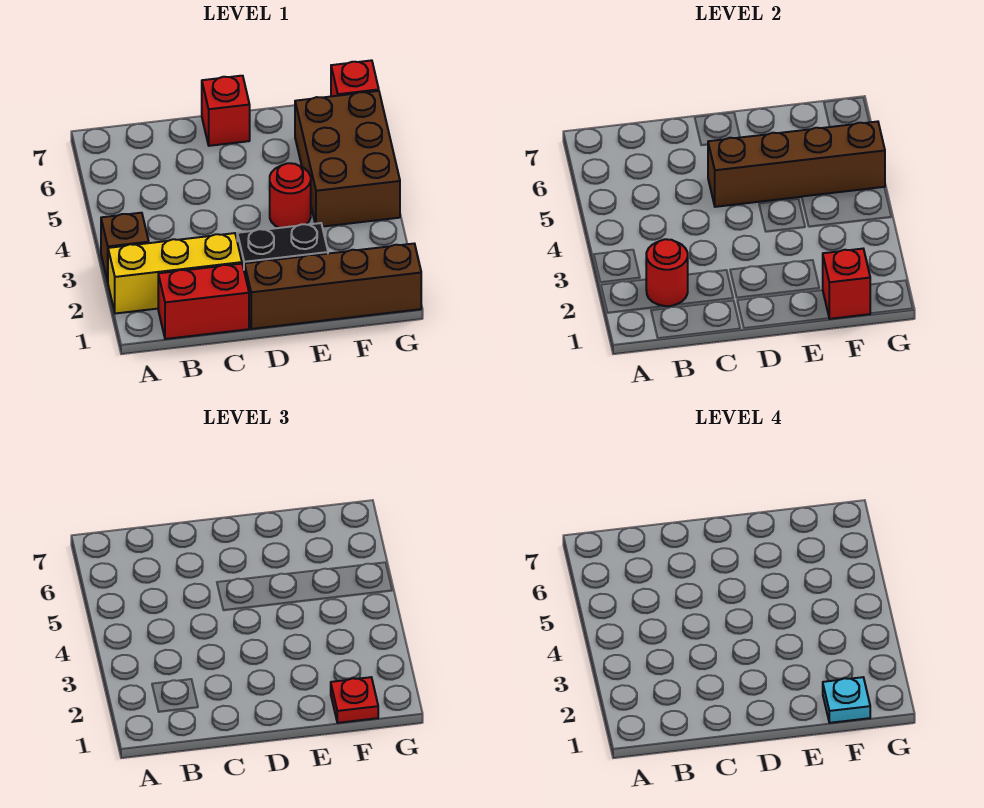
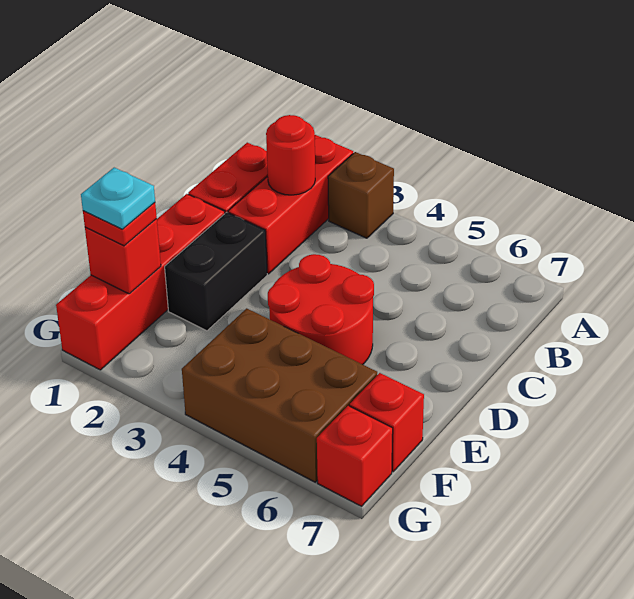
yellow 1x3 brick [108,233,242,314] -> red 1x3 brick [228,135,353,274]
brown 1x4 brick [244,244,421,329] -> red 1x4 brick [56,194,225,370]
brown 1x4 brick [708,121,885,207] -> none
red 1x1 brick [202,76,250,146] -> red 1x1 brick moved to [350,373,424,472]
red 1x1 round brick [270,163,311,228] -> red 2x2 round brick [268,254,374,364]

